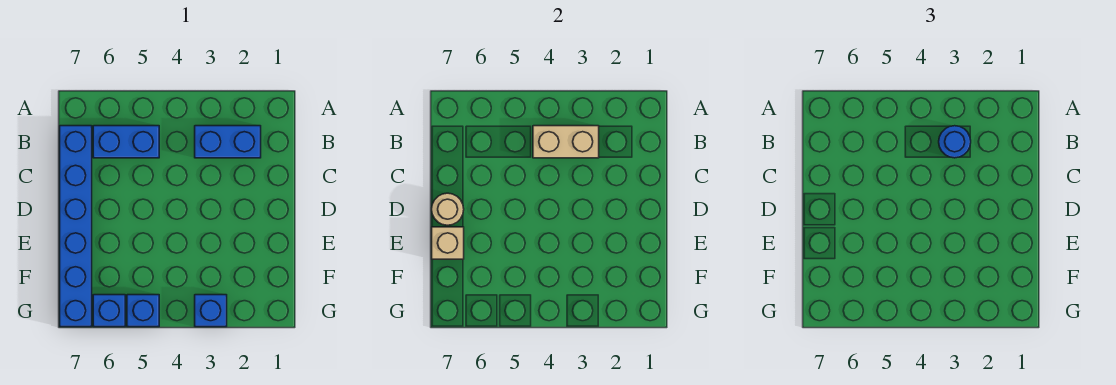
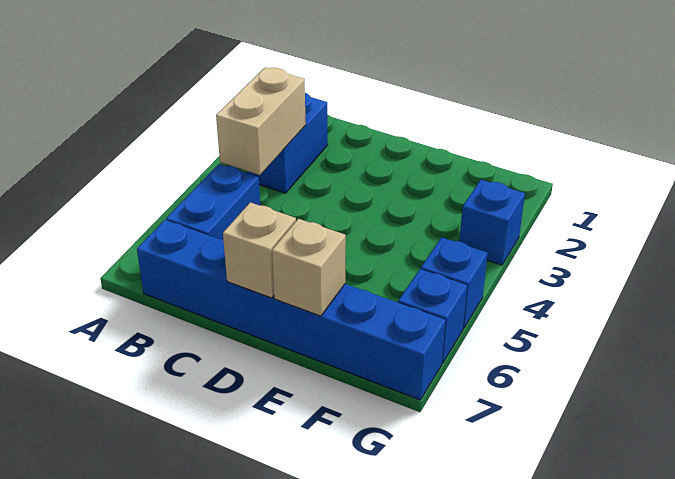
blue 1x1 round brick [939,126,971,158] -> none
tan 1x1 round brick [432,193,464,225] -> tan 1x1 brick [223,202,296,298]

